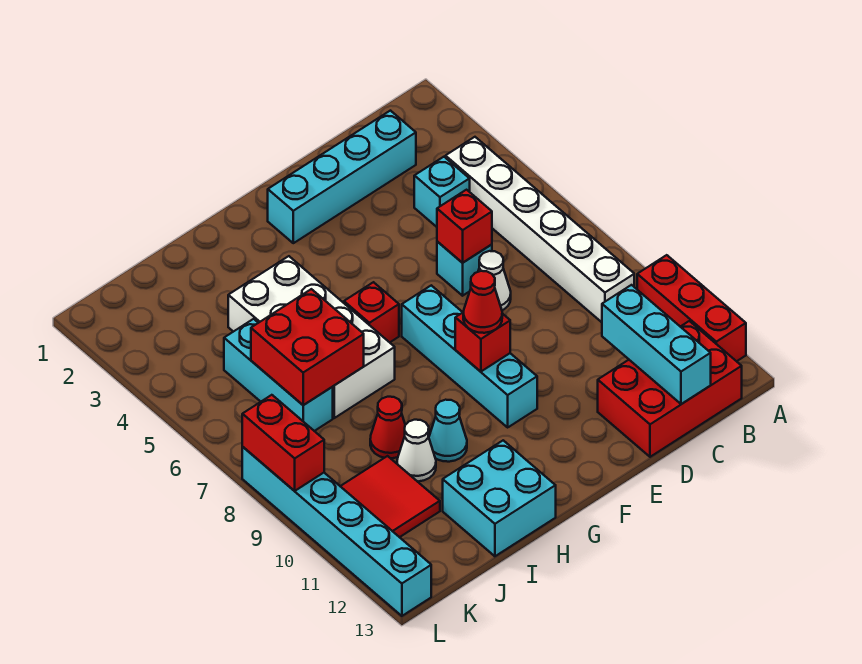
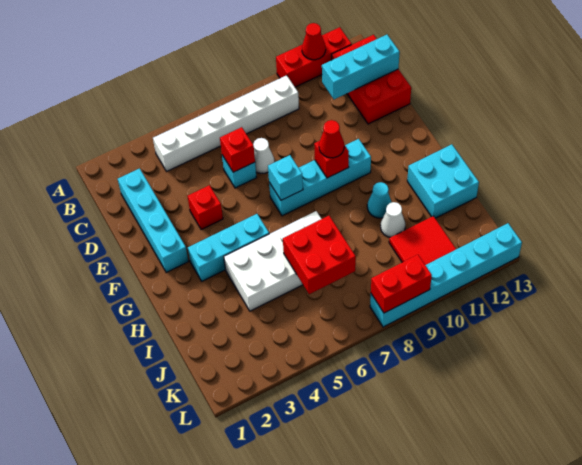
cyan 1x1 brick [414,157,470,227] -> cyan 1x1 brick moved to [268,155,303,200]
red 1x1 brick [344,282,399,342] -> red 1x1 brick moved to [188,185,223,230]
red 1x1 cone [370,397,405,458] -> red 1x1 cone moved to [302,23,326,60]
cyan 1x3 brick [224,319,333,431] -> cyan 1x3 brick moved to [188,214,269,281]

